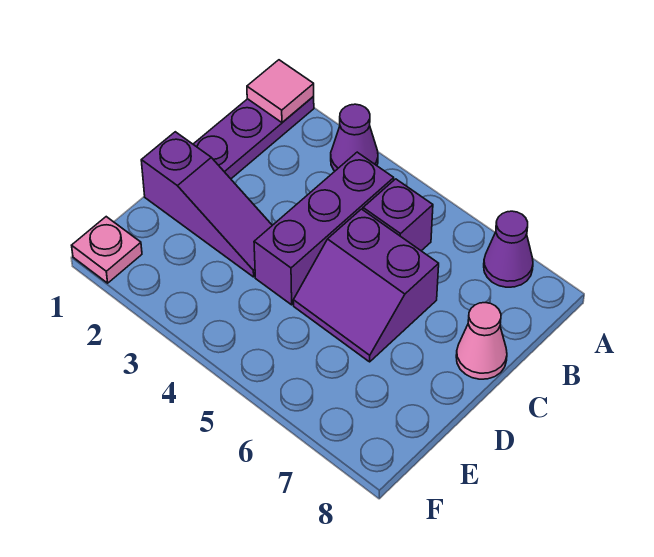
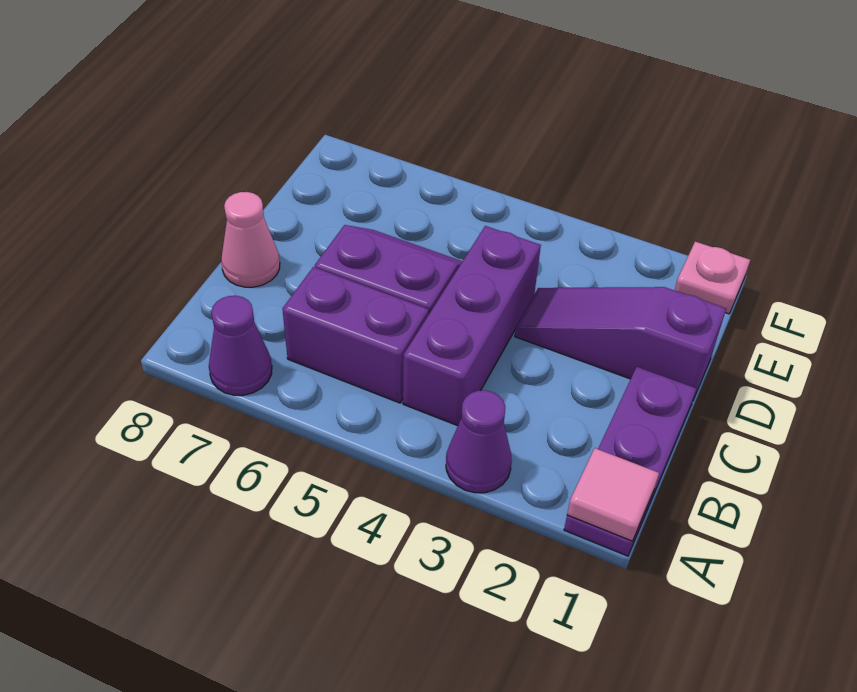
purple 1x1 brick [363,179,433,251] -> purple 1x2 brick [282,267,429,403]

